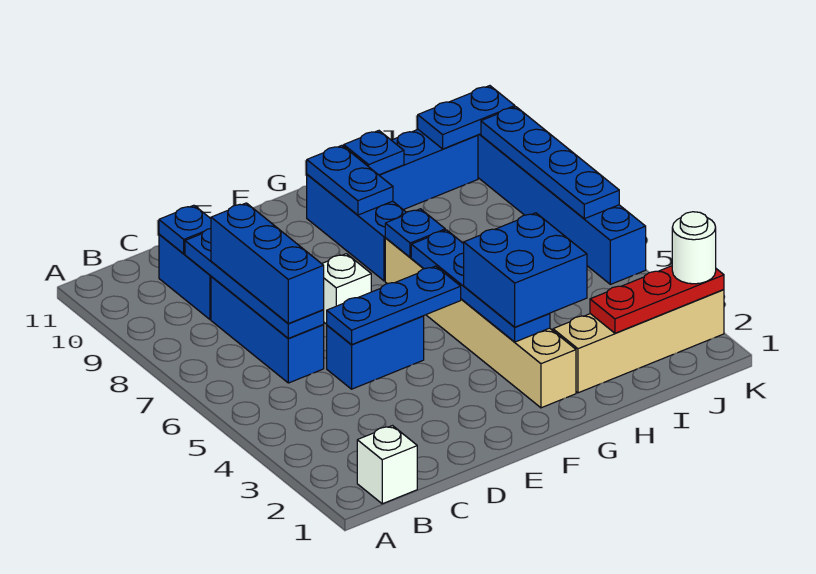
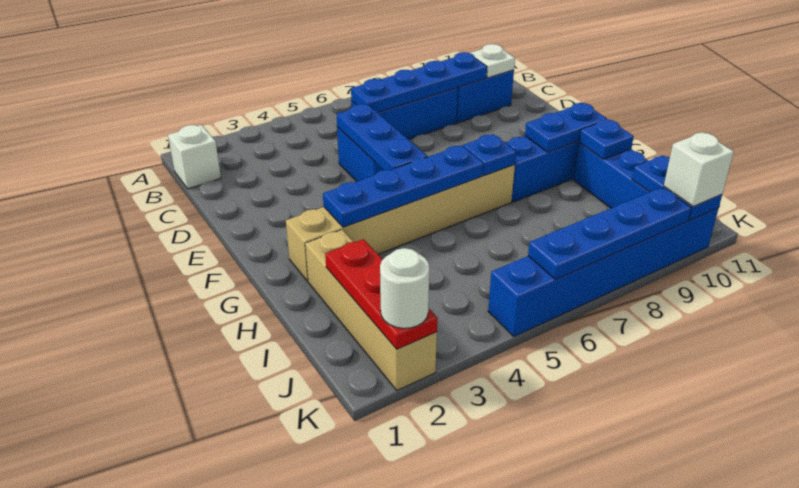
blue 1x3 brick [211,203,324,324] -> none
blue 1x1 plate [159,205,211,254] -> white 1x1 plate [470,44,515,78]
white 1x1 brick [322,254,371,324] -> white 1x1 brick moved to [664,132,734,207]
blue 2x2 brick [464,213,587,327] -> none

